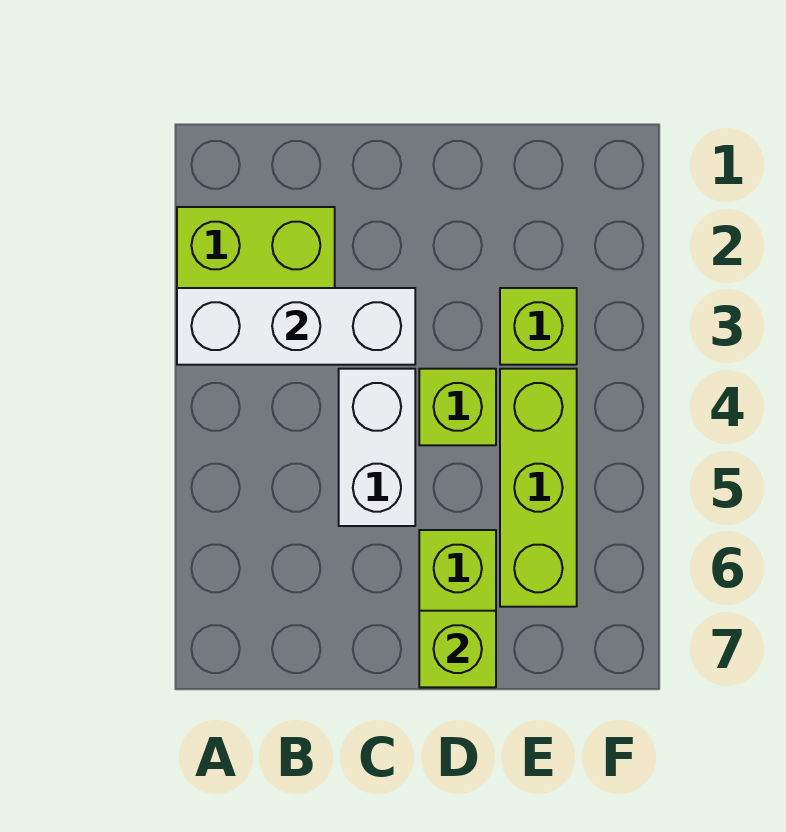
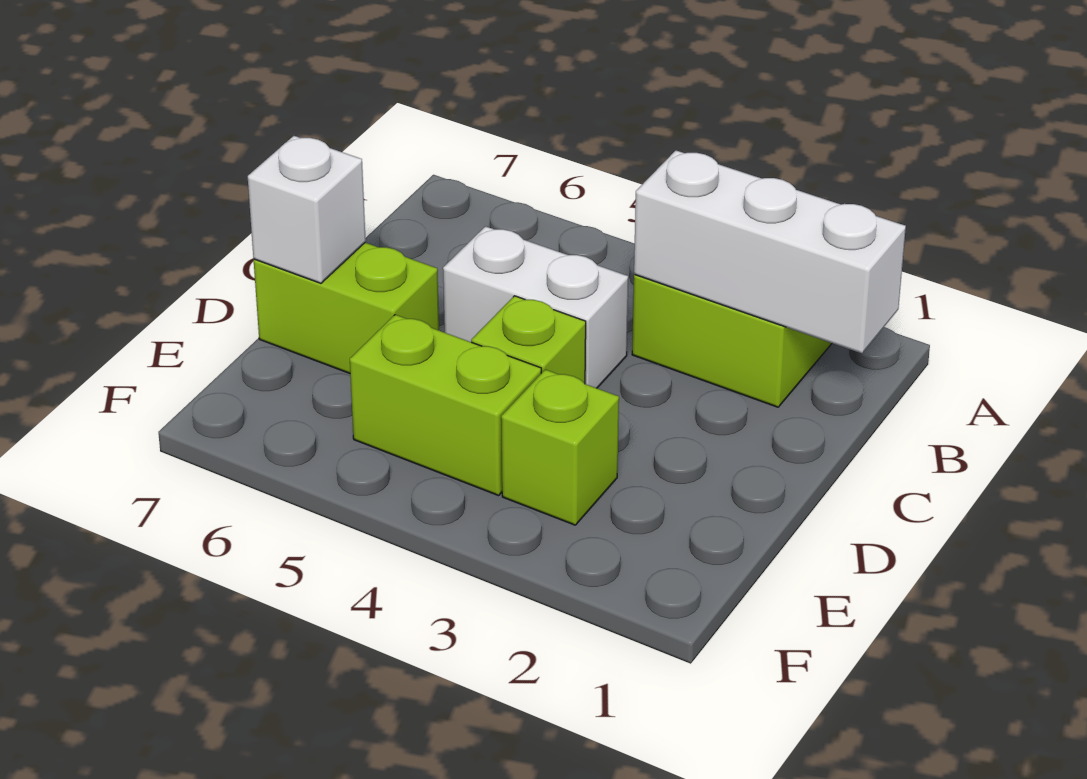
white 1x3 brick [177,288,415,365] -> white 1x3 brick turned to [634,150,906,353]
lime 1x1 brick [419,611,496,687] -> white 1x1 brick [248,136,366,283]
lime 1x3 brick [500,369,577,607] -> lime 1x2 brick [350,315,541,496]

